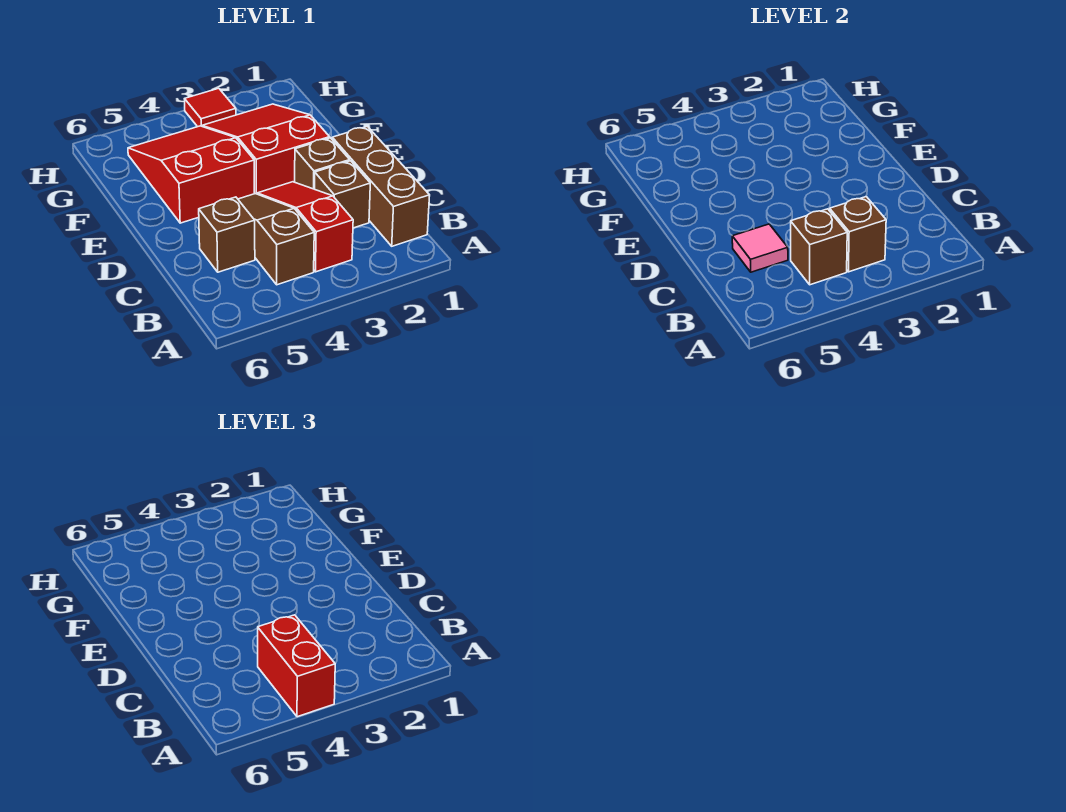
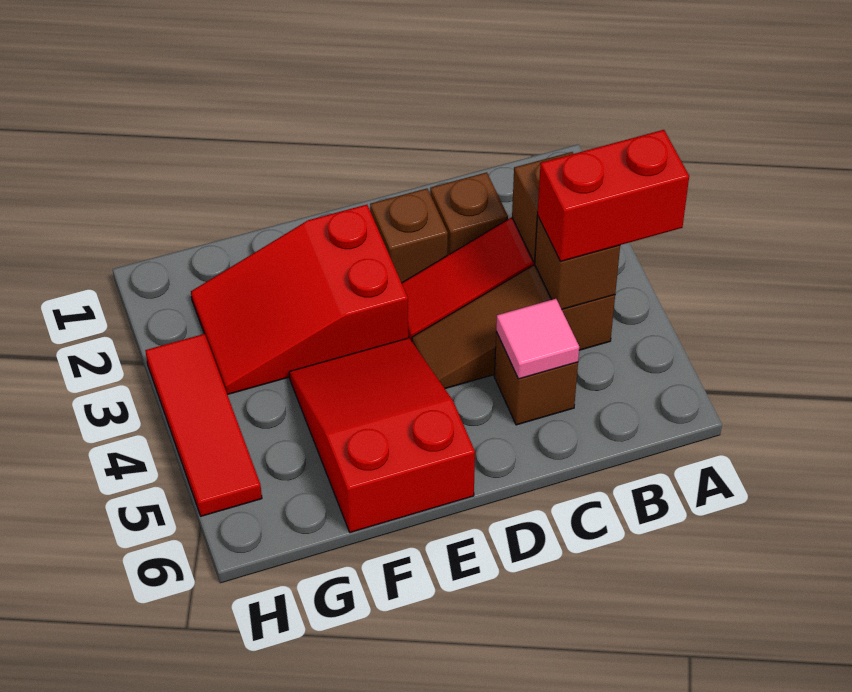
brown 1x3 brick [332,126,430,246] -> none
red 2x3 slope [128,126,254,223] -> red 2x3 slope turned to [289,338,475,533]
red 1x1 tile [185,88,236,127] -> red 1x3 tile [145,334,262,516]

